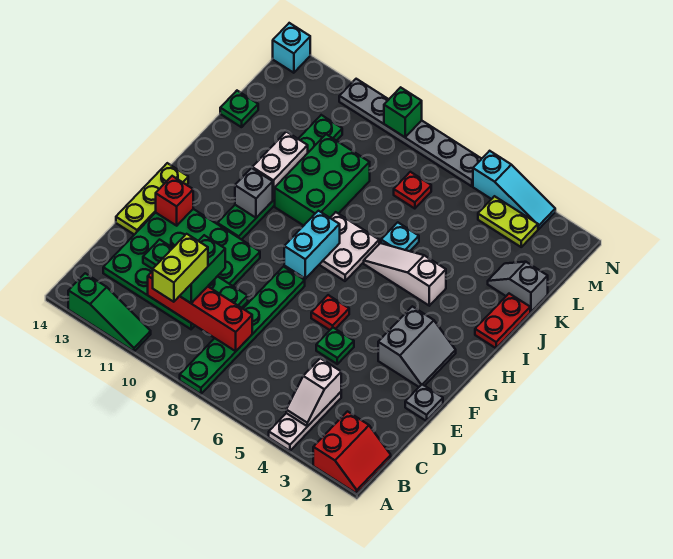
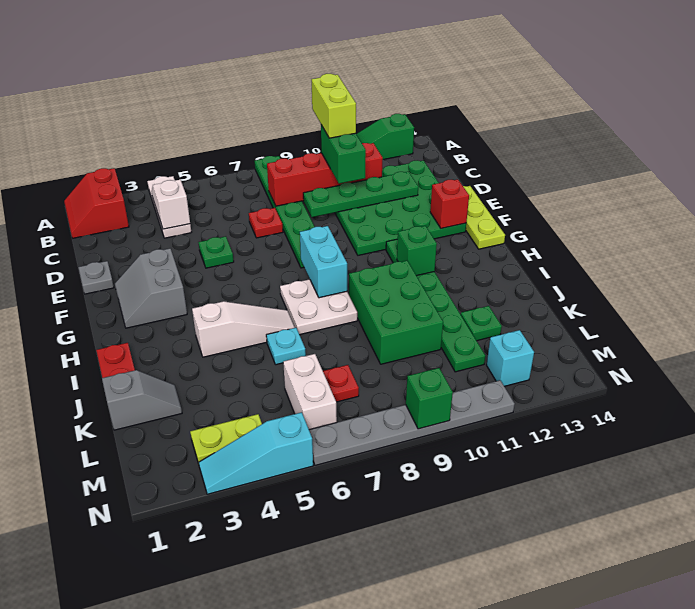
red 1x1 plate [311,295,349,330] -> red 1x1 plate moved to [249,208,283,238]
grey 1x1 brick [235,168,273,218] -> green 1x1 brick [397,226,437,276]
white 1x2 brick [252,132,308,200] -> white 1x2 brick moved to [283,354,337,430]
green 1x1 plate [220,91,258,127] -> green 1x1 plate moved to [461,306,502,341]
cyan 1x1 brick [273,23,310,73] -> cyan 1x1 brick moved to [487,330,534,386]

